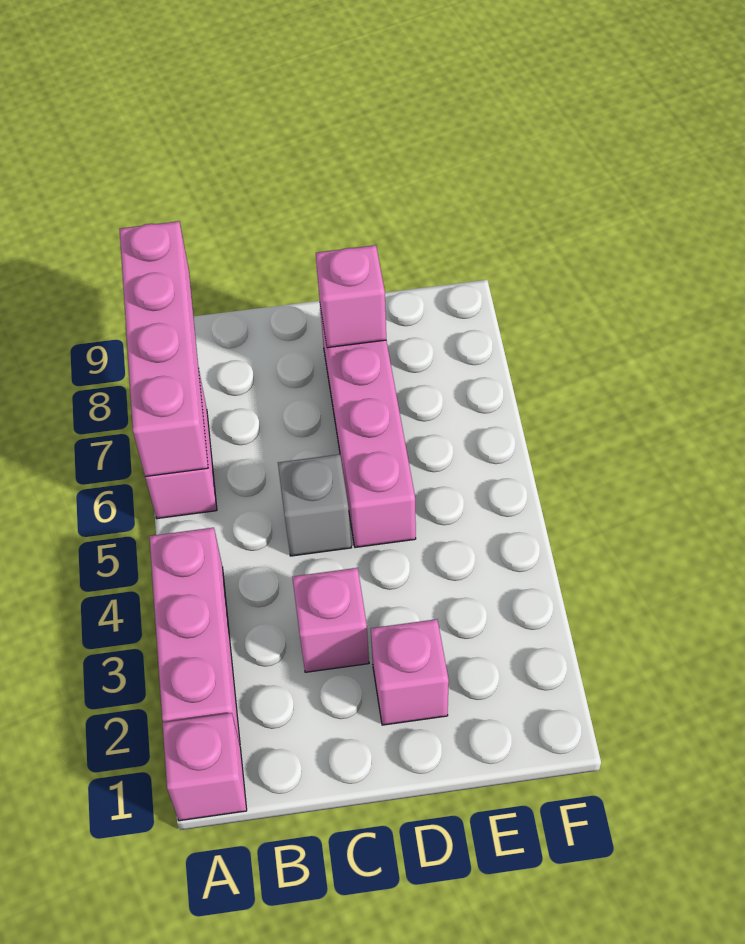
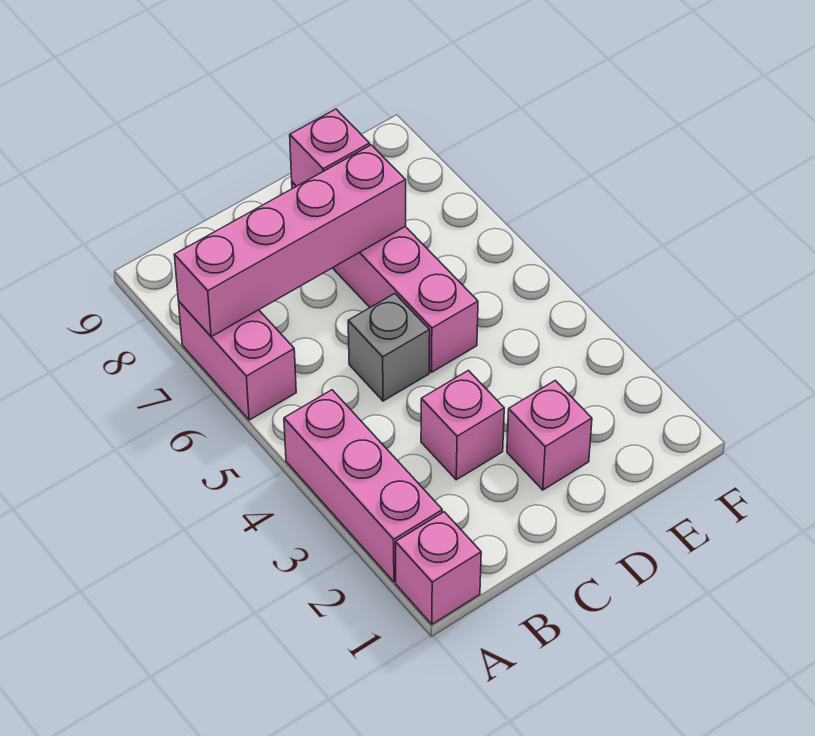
pink 1x4 brick [120,221,208,477] -> pink 1x4 brick turned to [174,145,406,336]

